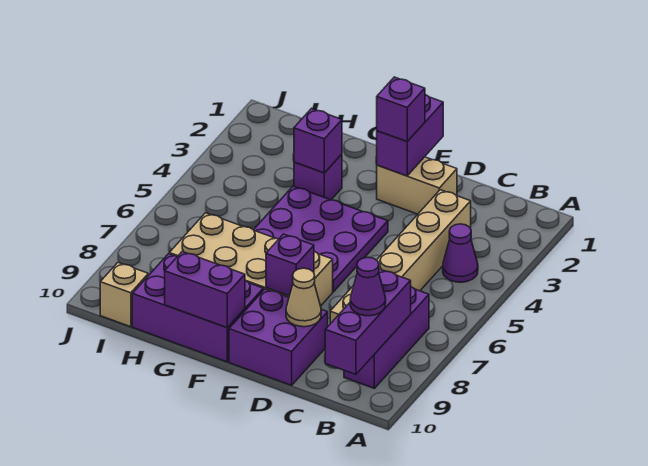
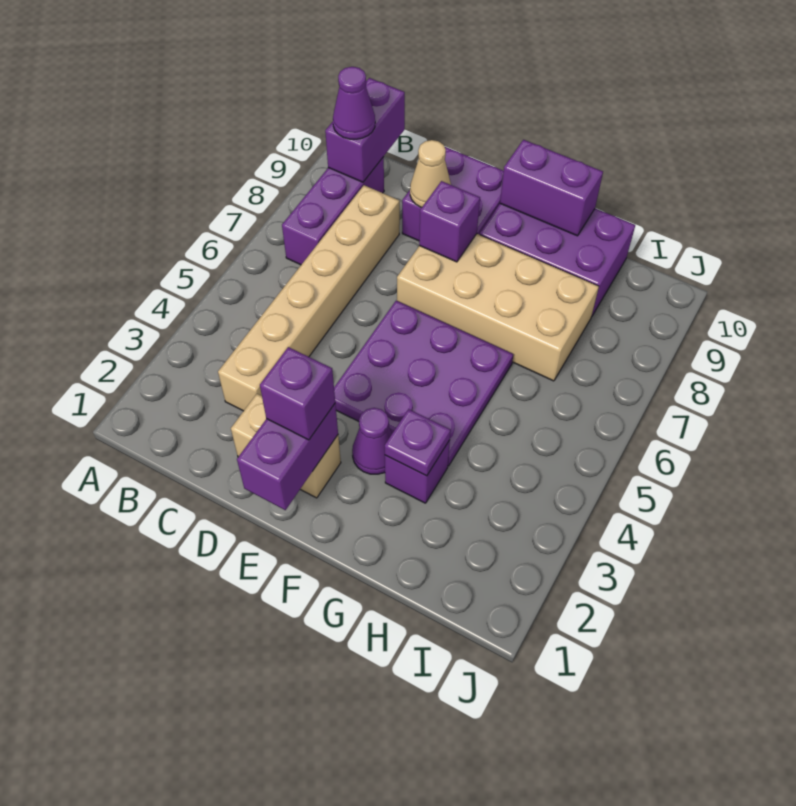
purple 1x1 cone [443,224,478,282] -> purple 1x1 cone moved to [352,408,392,474]
purple 1x3 brick [325,269,411,374] -> purple 1x2 brick [325,78,405,182]
purple 1x1 brick [294,108,342,173] -> purple 1x1 plate [385,409,451,476]
tan 1x1 brick [100,263,148,327] -> none

